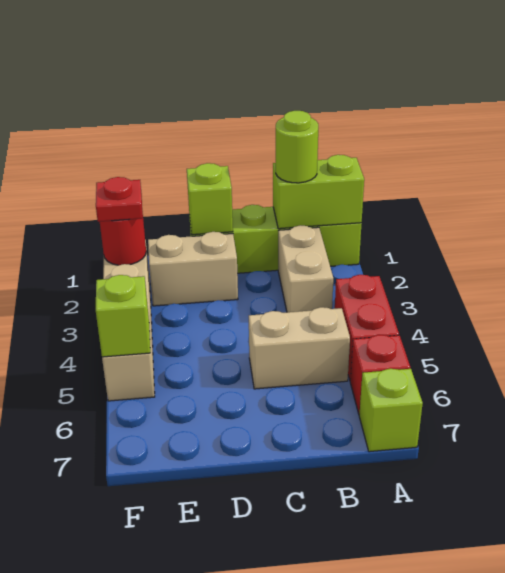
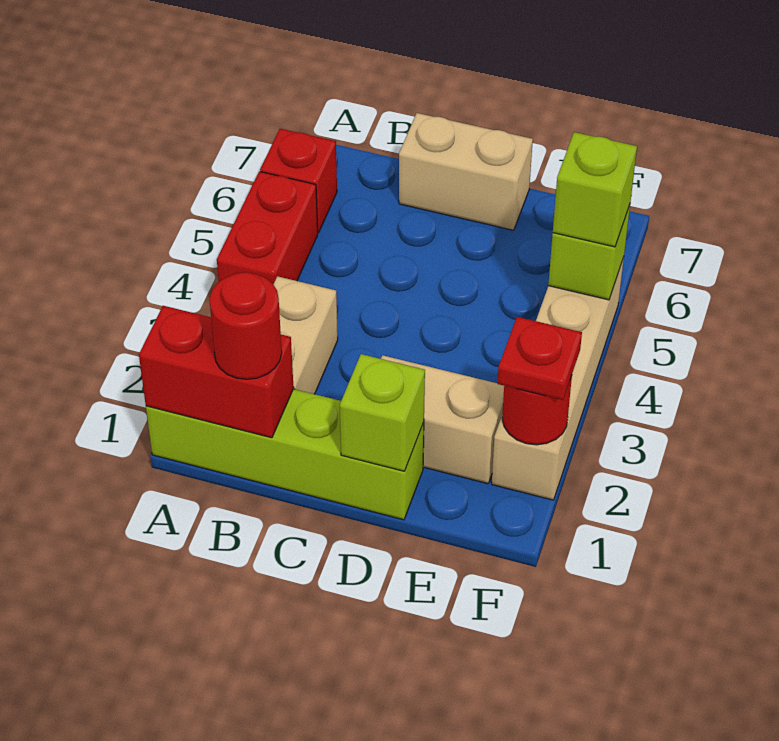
lime 1x2 brick [273,155,364,229] -> red 1x2 brick [139,306,294,438]
lime 1x1 brick [359,369,423,452] -> lime 1x1 brick moved to [553,132,637,247]
lime 1x1 round brick [276,111,318,183] -> red 1x1 round brick [210,272,282,379]
tan 1x2 brick [249,307,350,389] -> tan 1x2 brick moved to [399,113,533,230]

